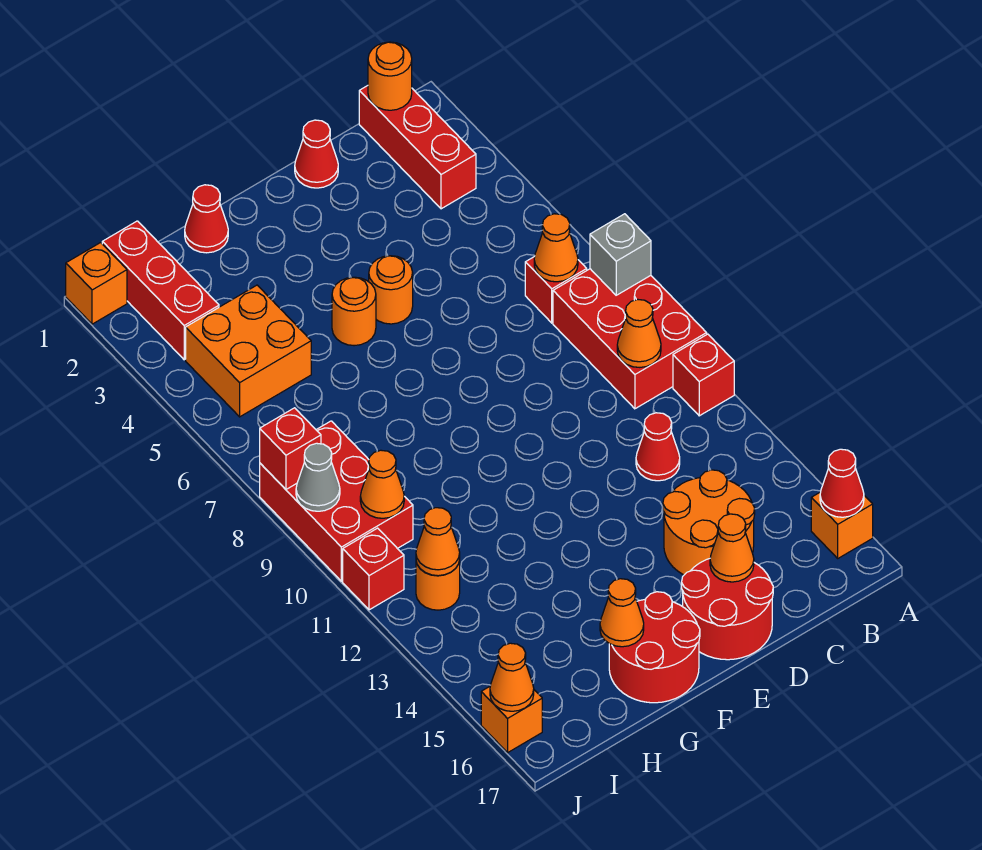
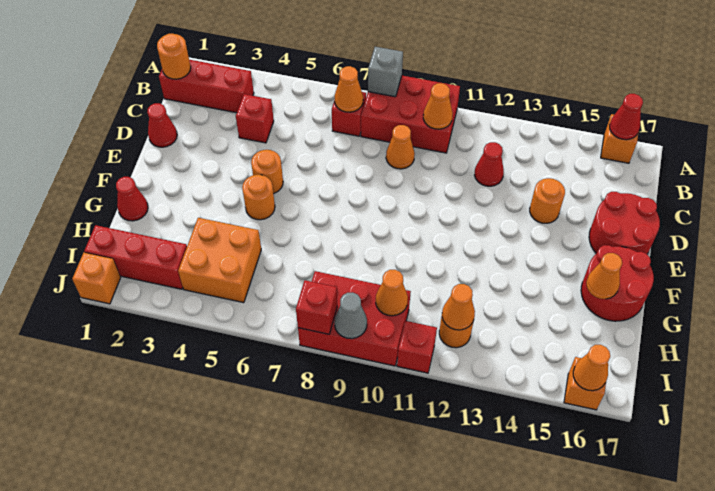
red 1x1 brick [673,334,734,416] -> red 1x1 brick moved to [236,94,274,143]
orange 2x2 round brick [663,470,755,575] -> orange 1x1 round brick [530,178,565,223]
orange 1x1 cone [710,514,754,582] -> orange 1x1 cone moved to [386,125,415,169]

